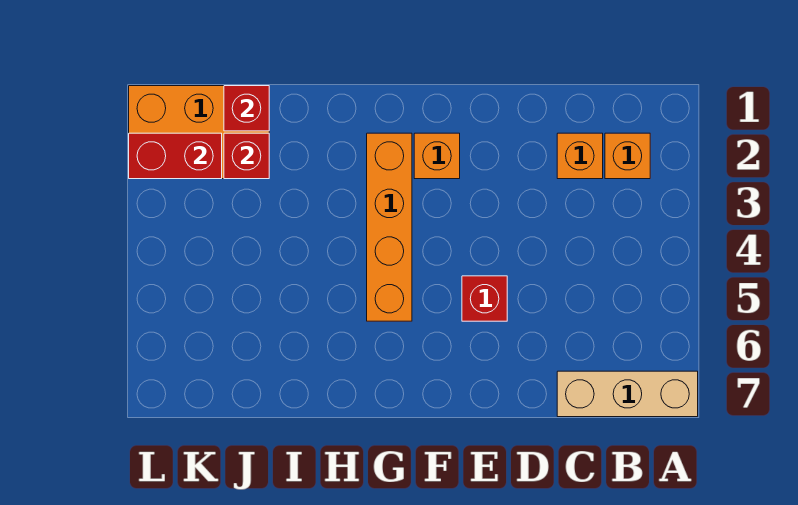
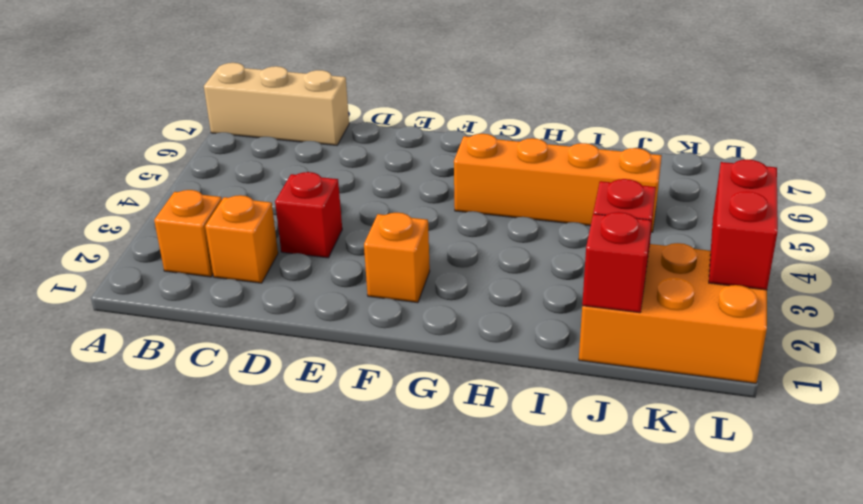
red 1x1 brick [462,276,507,321] -> red 1x1 brick moved to [275,172,342,258]
orange 1x4 brick [367,133,412,321] -> orange 1x4 brick turned to [454,134,662,232]
red 1x2 brick [129,133,222,179] -> red 1x2 brick turned to [709,159,778,290]

